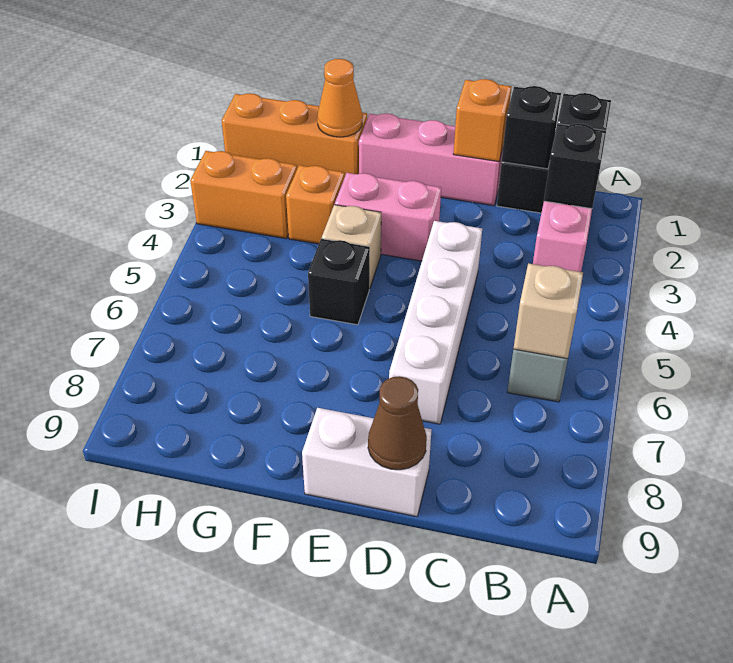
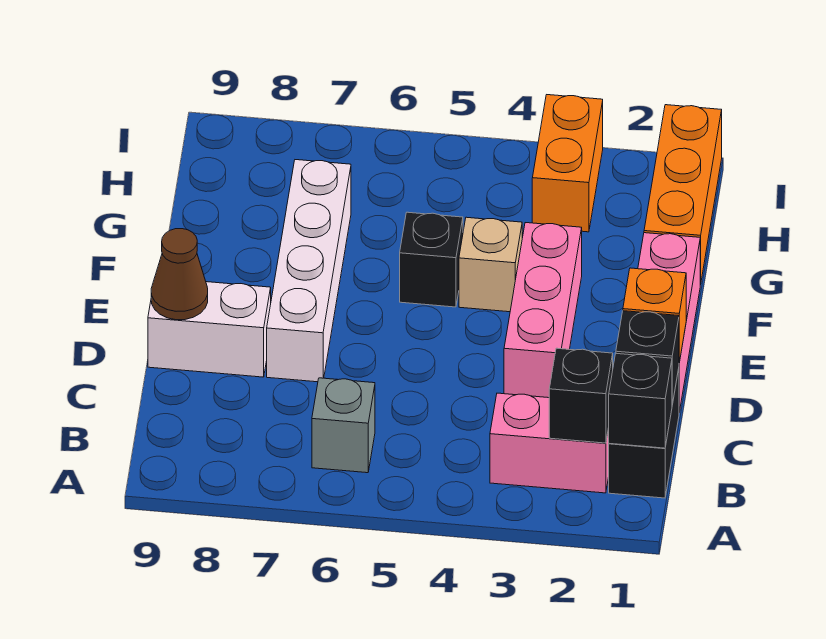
tan 1x1 brick [513,263,583,359] -> none
white 1x4 brick [389,221,482,424] -> white 1x4 brick turned to [267,160,351,382]
white 1x2 brick [302,408,432,517] -> white 1x2 brick turned to [148,282,271,377]
pink 1x2 brick [335,173,441,261] -> pink 1x3 brick [504,223,582,398]
orange 1x1 cone [317,59,362,137] -> none
orange 1x1 brick [286,165,344,244] -> none

